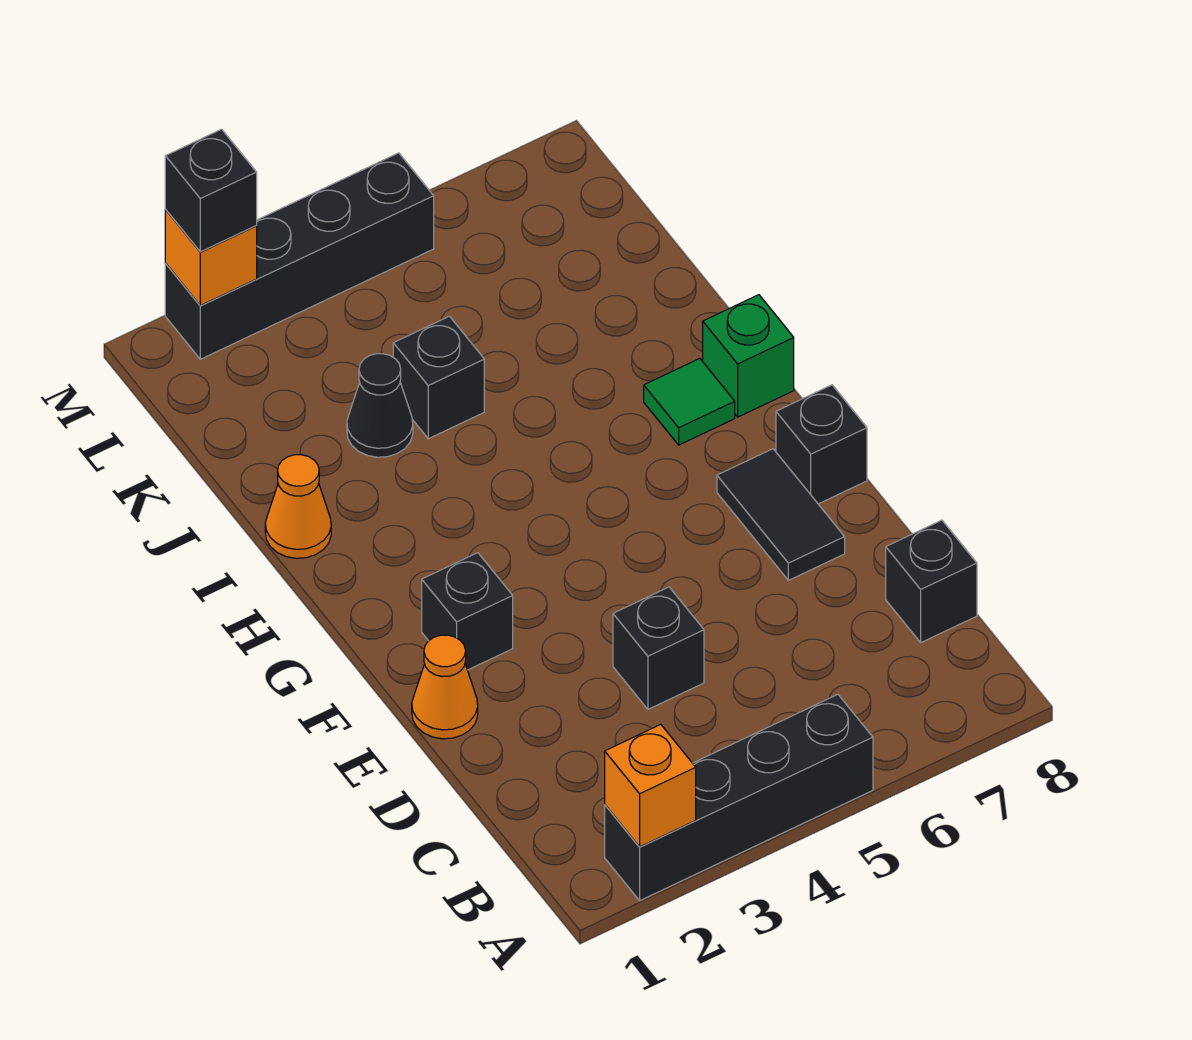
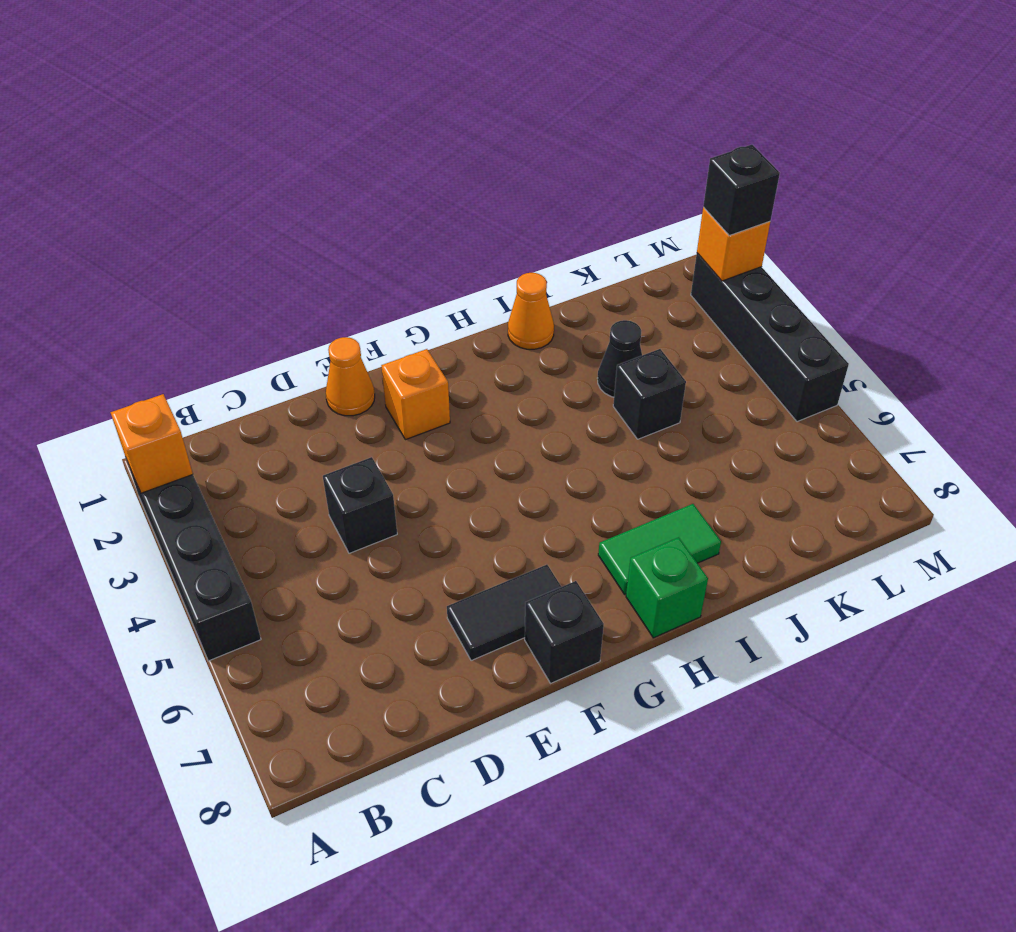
black 1x1 brick [886,520,977,642] -> none
black 1x1 brick [422,553,513,670] -> orange 1x1 brick [381,349,450,440]
green 1x1 tile [644,359,735,445] -> green 1x2 tile [598,504,721,594]

